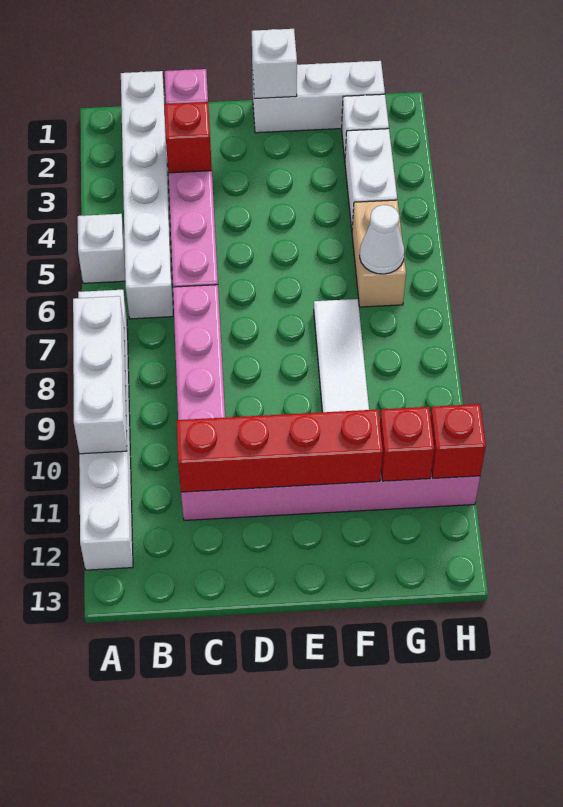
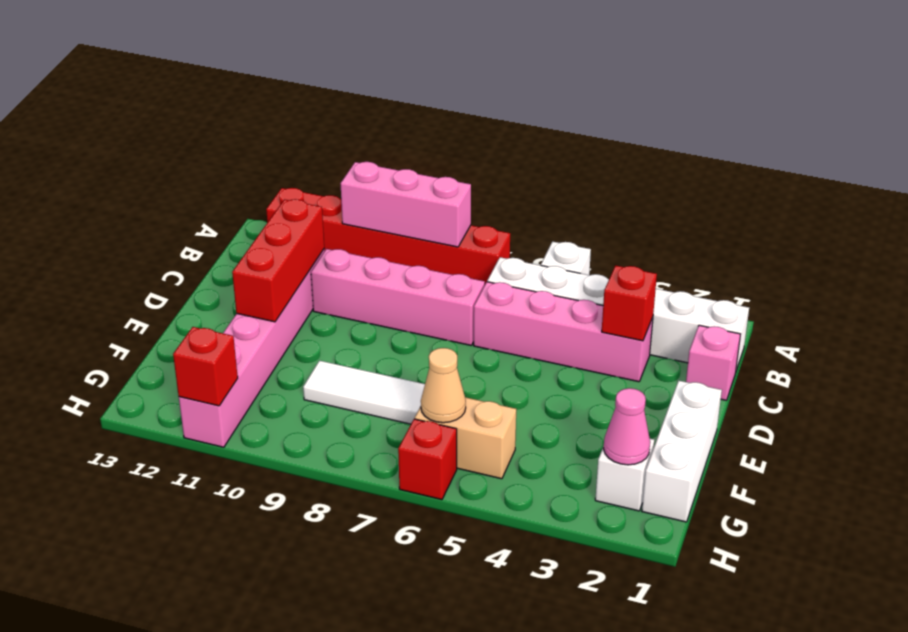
white 1x6 brick [78,290,133,570] -> red 1x6 brick [266,188,510,284]
white 1x3 brick [73,296,127,454] -> pink 1x3 brick [340,162,471,247]
red 1x4 brick [177,409,383,492] -> red 1x3 brick [232,199,324,322]
white 1x1 brick [252,29,297,99] -> none
none -> pink 1x1 cone [603,388,650,465]
white 1x2 brick [345,129,397,228] -> none
white 1x1 cone [360,205,404,274] -> tan 1x1 cone [421,348,466,423]
red 1x1 brick [380,407,434,481] -> red 1x1 brick moved to [398,419,457,500]

